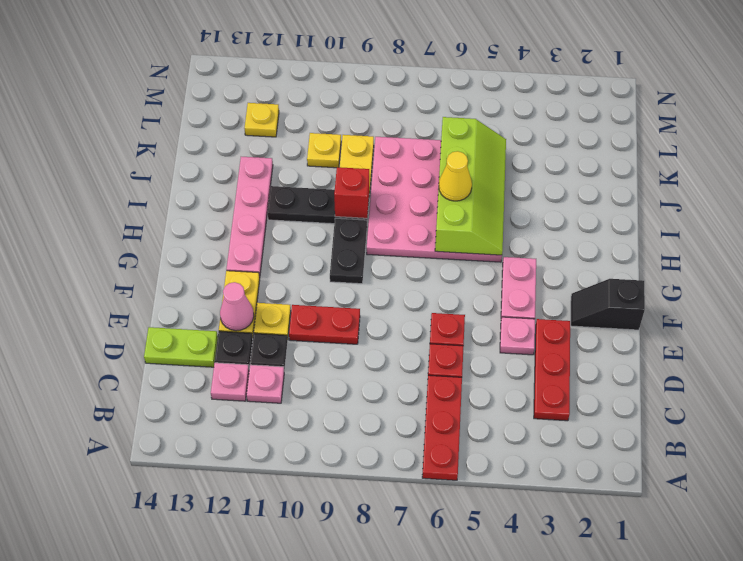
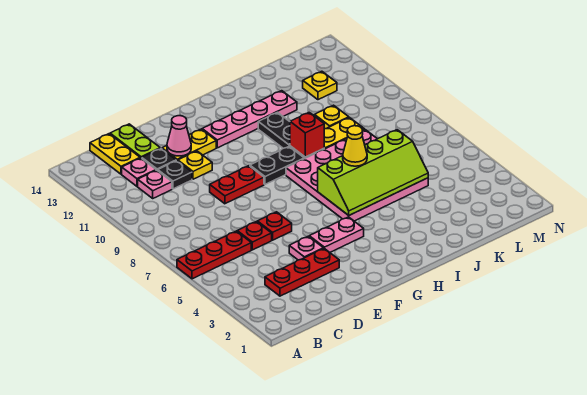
none -> yellow 1x2 plate [90,134,140,174]
red 1x2 plate [289,305,360,344] -> red 1x2 plate turned to [210,166,264,204]
black 1x2 slope [571,279,645,330] -> none

